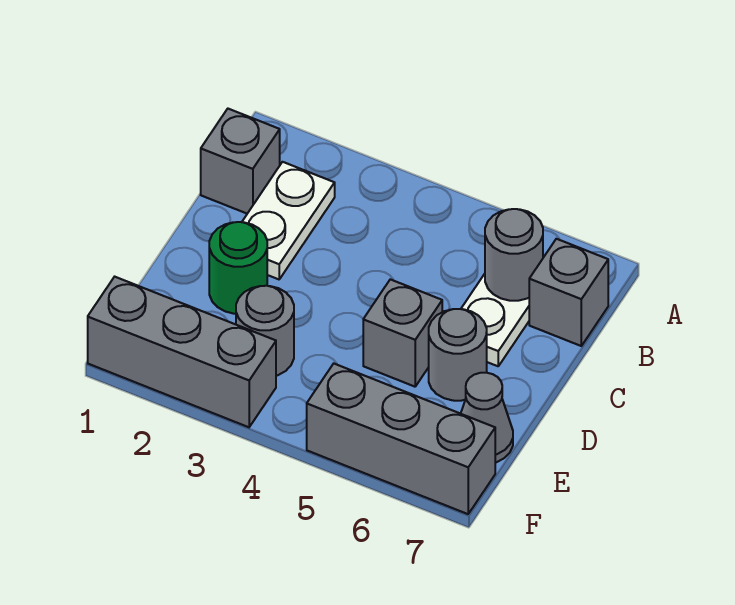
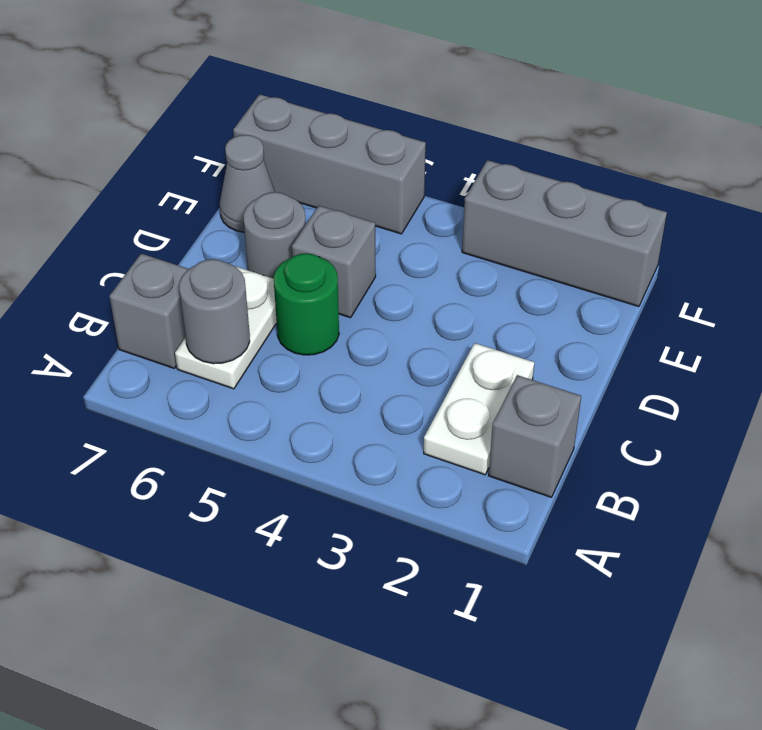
green 1x1 round brick [209,222,267,314] -> green 1x1 round brick moved to [274,253,339,355]
grey 1x1 round brick [236,286,294,376] -> none

